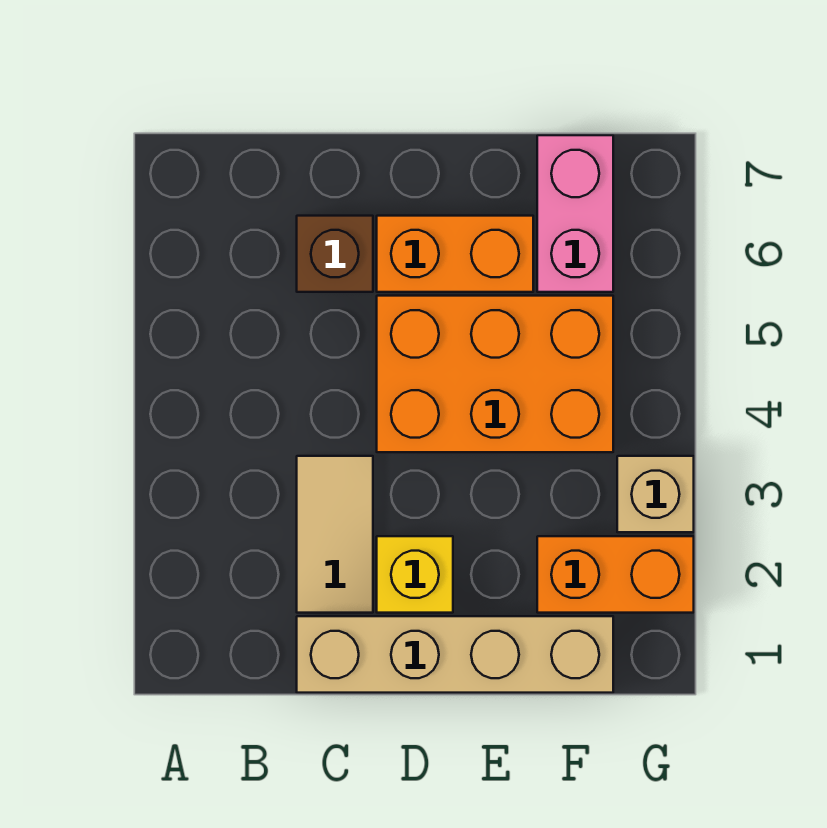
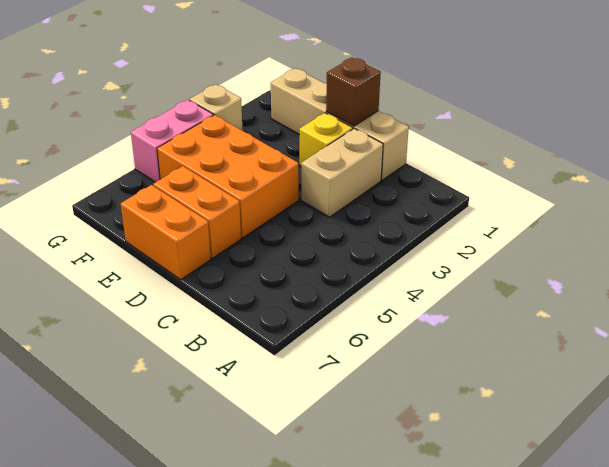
tan 1x2 tile [297,456,373,613] -> tan 1x2 brick [301,128,383,217]
brown 1x1 brick [297,216,373,292] -> brown 1x1 brick moved to [326,58,381,126]
orange 1x2 brick [537,536,694,613] -> orange 1x2 brick moved to [121,185,211,280]
pink 1x2 brick [537,135,613,292] -> pink 1x2 brick moved to [131,100,213,182]

